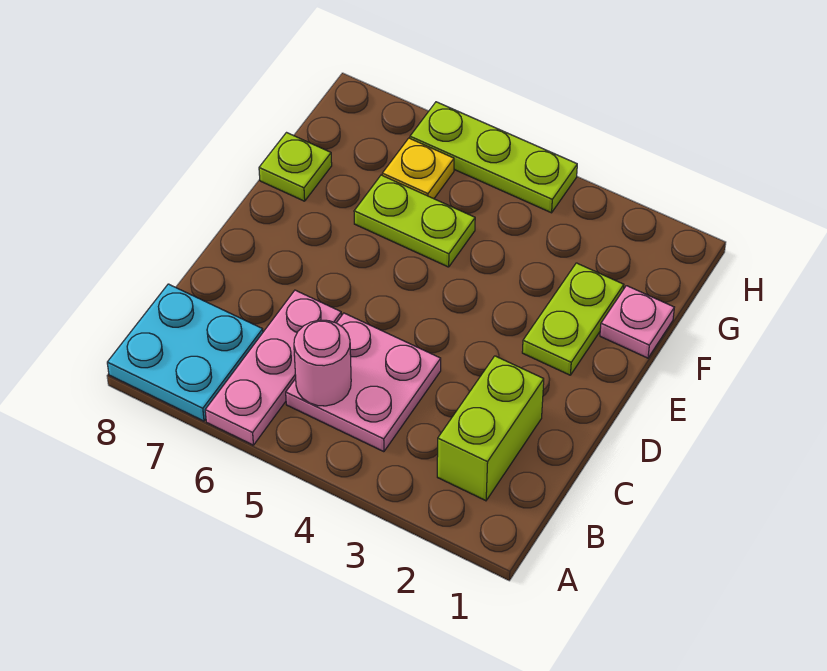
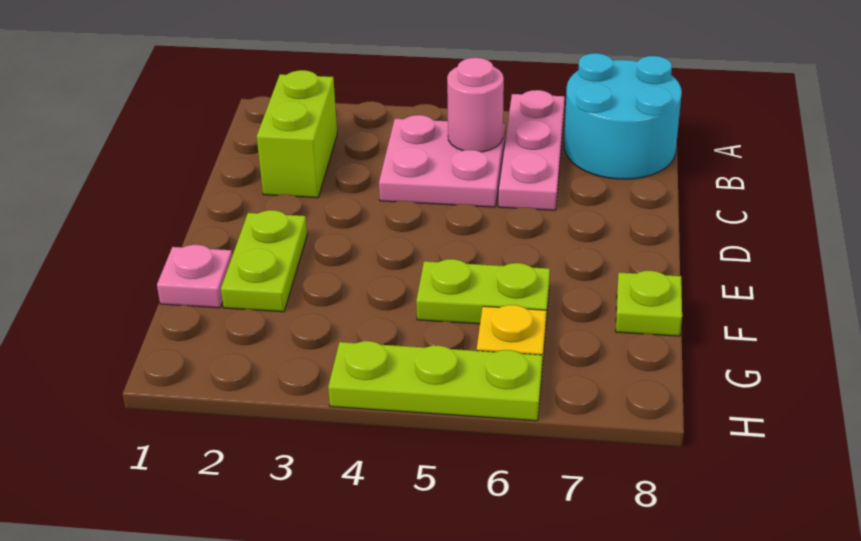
cyan 2x2 plate [107,284,263,421] -> cyan 2x2 round brick [564,53,682,179]

